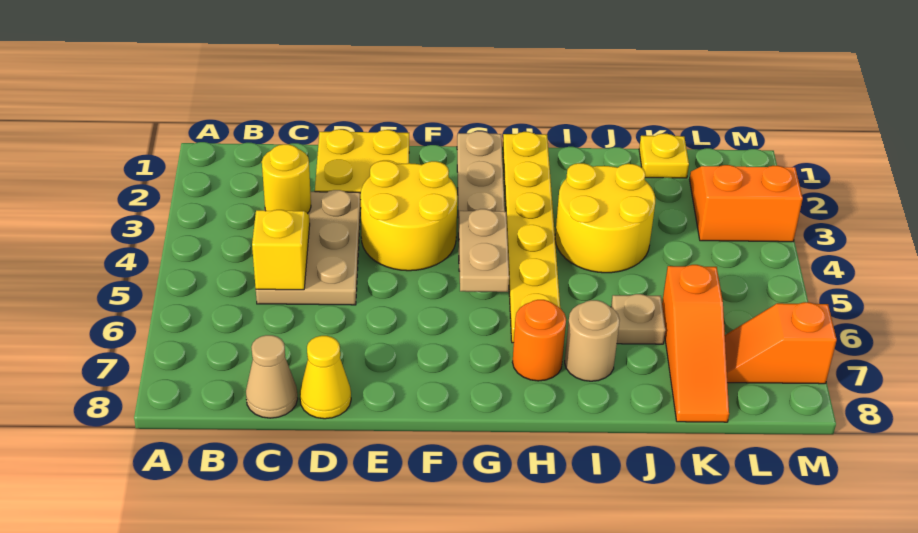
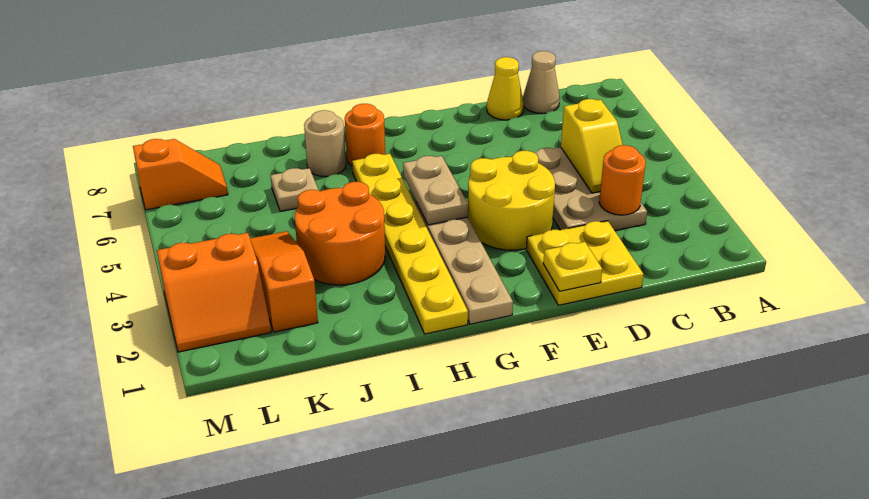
yellow 1x1 round brick [262,144,311,214] -> orange 1x1 round brick [599,145,646,215]
yellow 2x2 round brick [555,163,655,273] -> orange 2x2 round brick [295,182,385,285]
yellow 1x1 plate [639,134,689,178] -> yellow 1x1 plate moved to [543,242,602,291]
orange 1x3 slope [662,265,729,422] -> orange 1x3 slope moved to [250,231,318,332]

